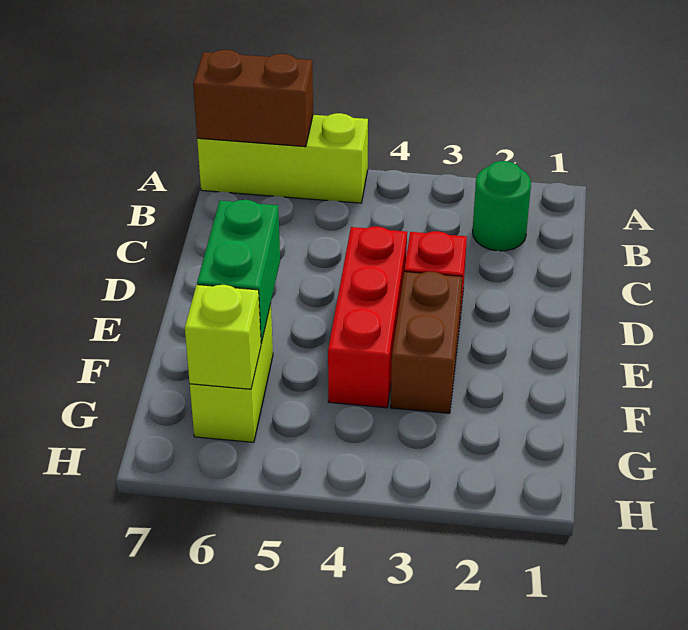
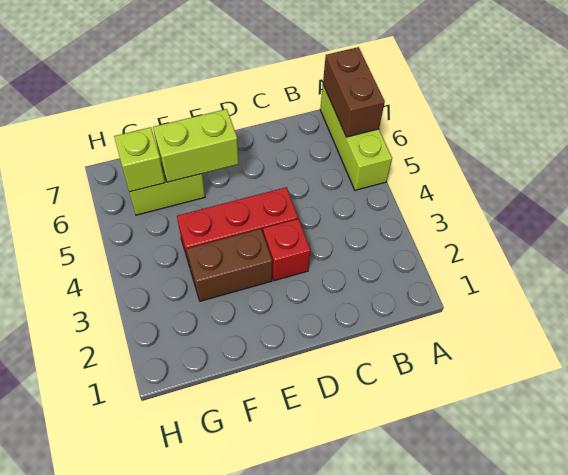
green 1x1 round brick [473,161,531,251] -> none
green 1x2 brick [197,200,280,344] -> lime 1x2 brick [153,109,239,182]

